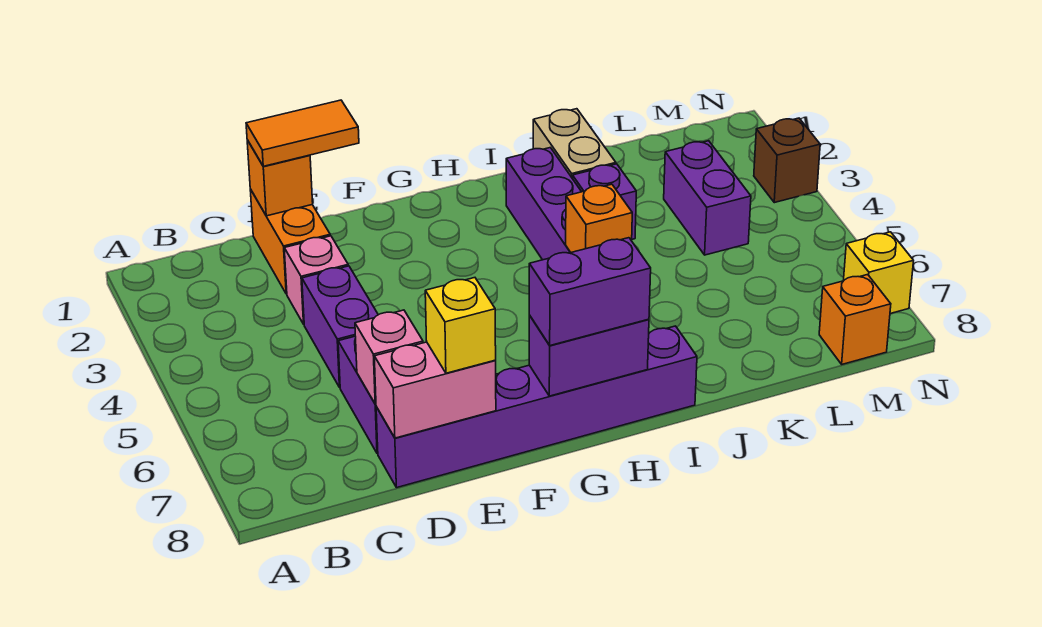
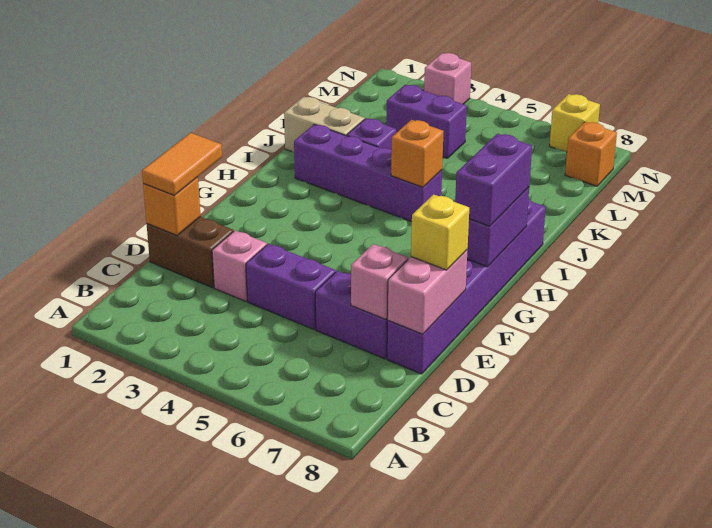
orange 1x2 brick [250,189,330,294] -> brown 1x2 brick [147,217,234,288]
brown 1x1 brick [754,118,820,203] -> pink 1x1 brick [424,53,471,104]

